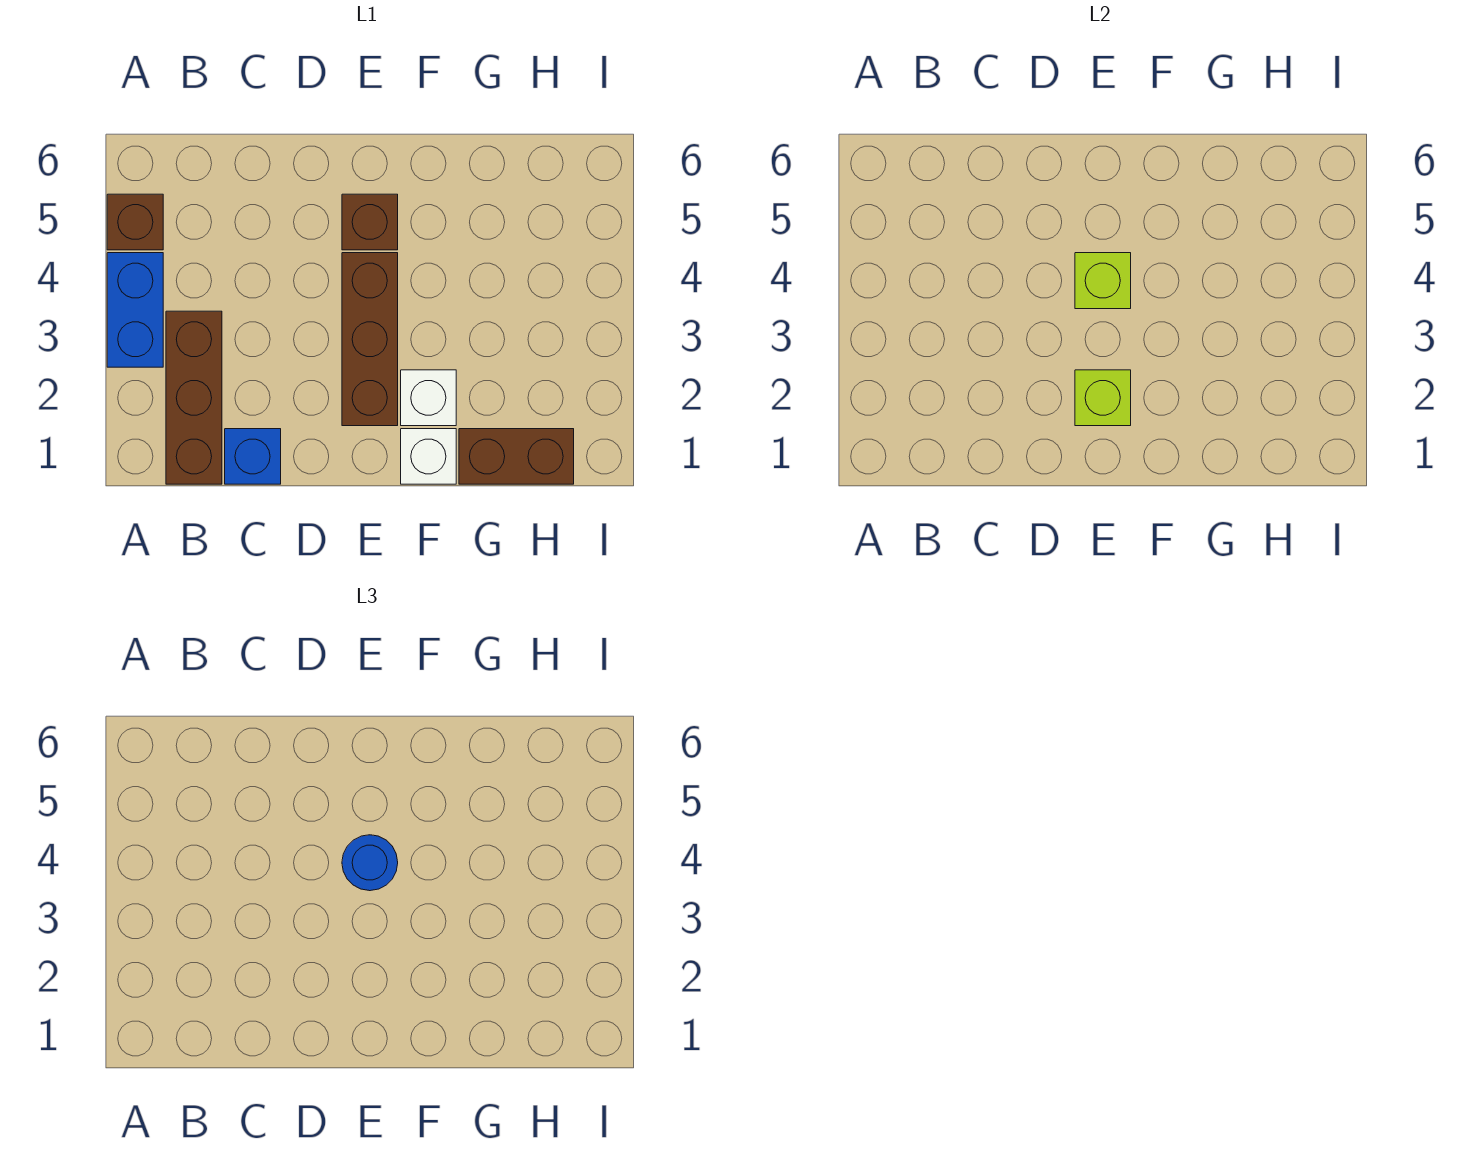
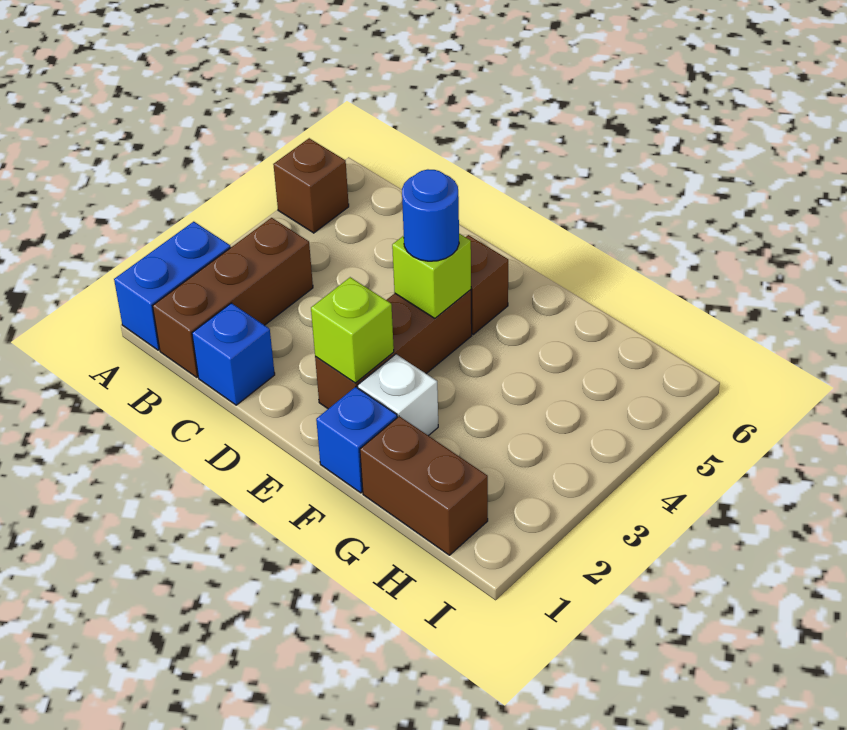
blue 1x2 brick [107,253,163,367] -> blue 1x2 brick moved to [114,222,231,350]
white 1x1 brick [401,429,456,484] -> blue 1x1 brick [316,387,397,493]

